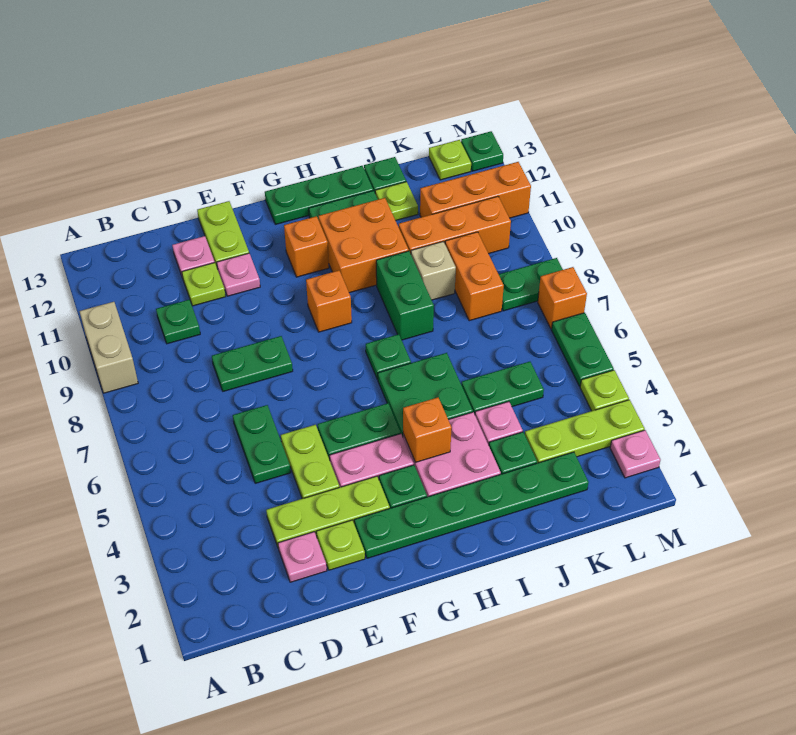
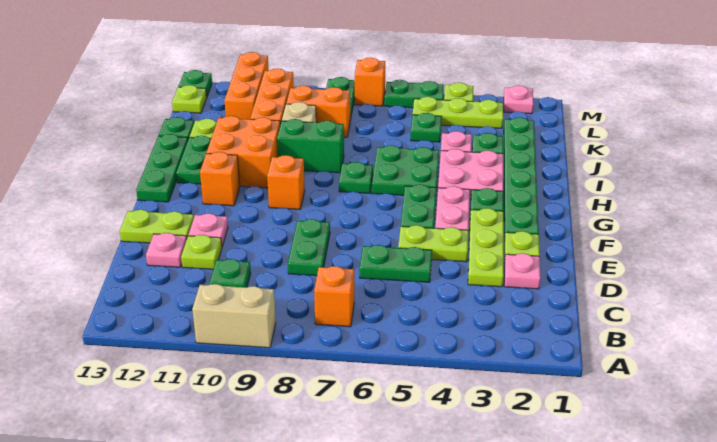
orange 1x1 brick [403,397,452,463] -> orange 1x1 brick moved to [314,266,354,327]
green 1x2 plate [462,362,544,414] -> green 1x1 plate [411,113,442,142]
lime 1x3 plate [525,400,645,463] -> lime 1x3 plate turned to [413,97,503,128]

